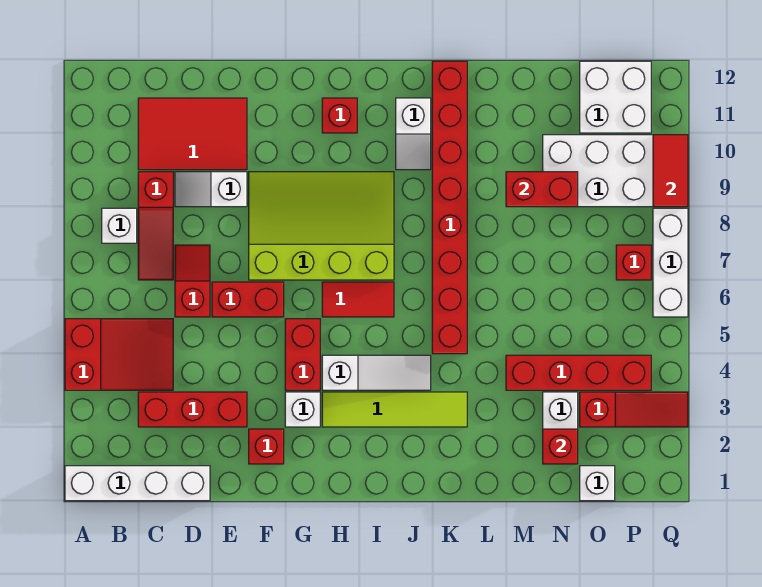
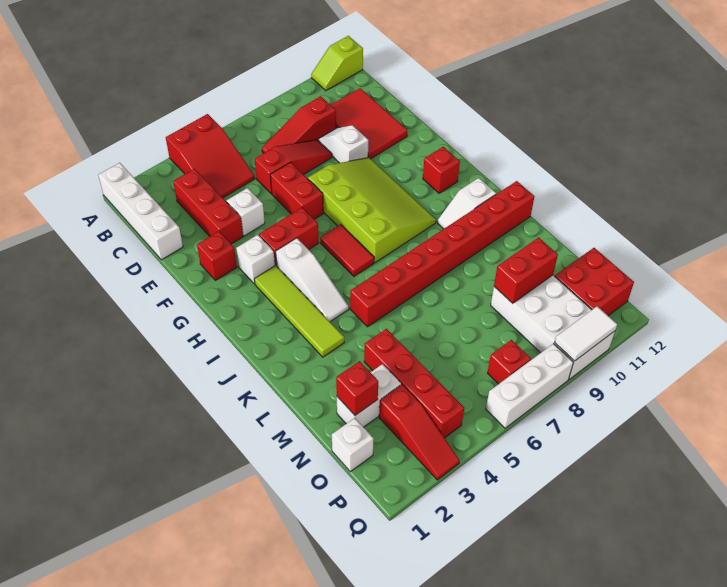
none -> lime 1x2 slope [311,36,363,90]
white 1x1 brick [102,208,137,243] -> white 1x1 brick moved to [227,188,265,236]
red 1x2 slope [175,245,210,317] -> red 1x3 slope [255,140,332,194]
red 1x2 brick [506,172,578,207] -> red 1x2 brick turned to [494,238,558,303]
white 2x2 brick [580,61,651,133] -> red 2x2 brick [555,248,634,316]
red 1x2 tile [653,135,688,207] -> white 1x2 tile [555,306,617,361]

